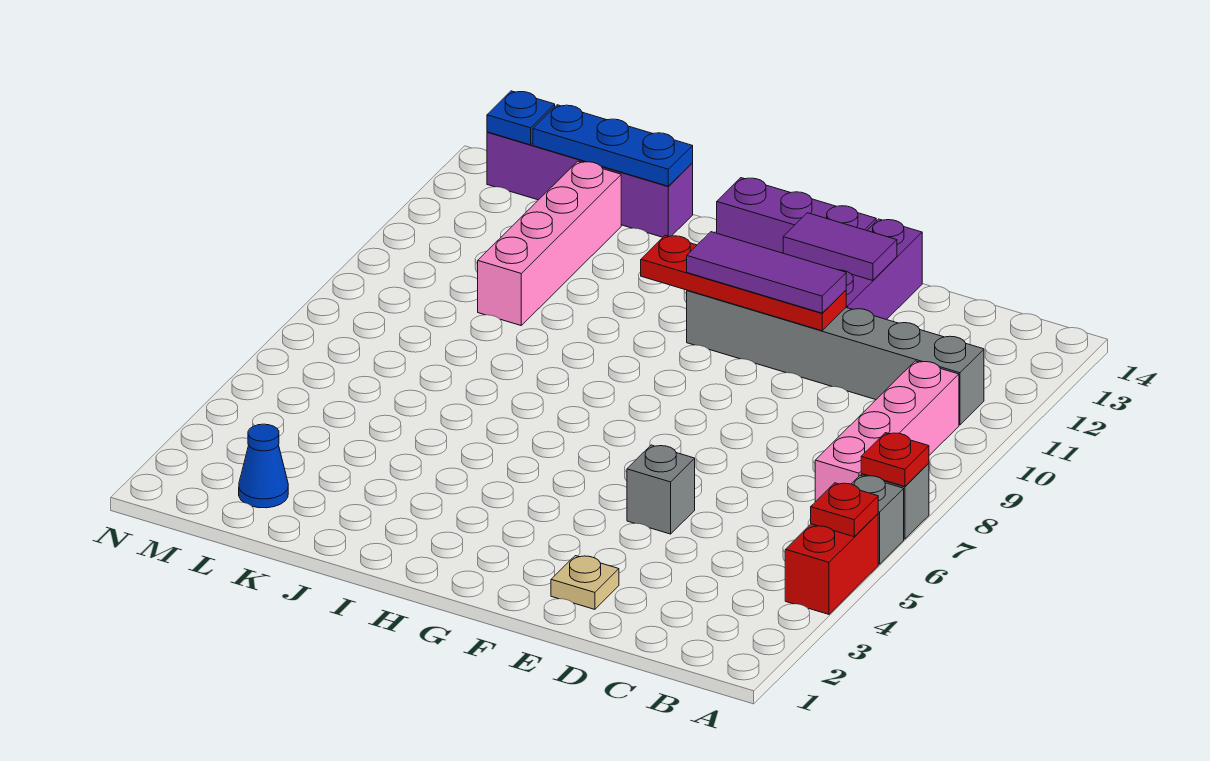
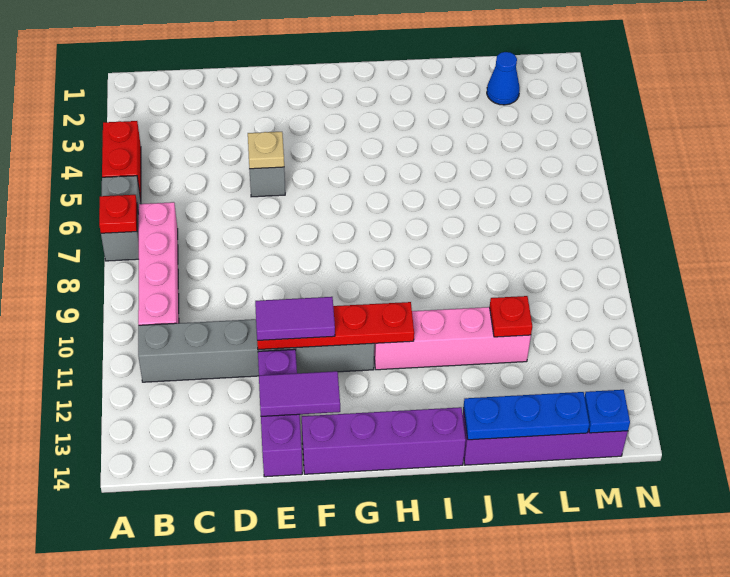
red 1x1 plate [811,483,878,537] -> red 1x1 plate moved to [490,296,532,337]
tan 1x1 plate [551,556,619,609] -> tan 1x1 plate moved to [248,132,284,169]
purple 1x3 tile [687,232,846,313] -> purple 1x2 tile [255,297,335,341]
purple 1x3 brick [717,178,876,253] -> purple 1x4 brick [302,407,466,474]
pink 1x4 brick [478,161,621,325] -> pink 1x4 brick turned to [374,307,531,370]

